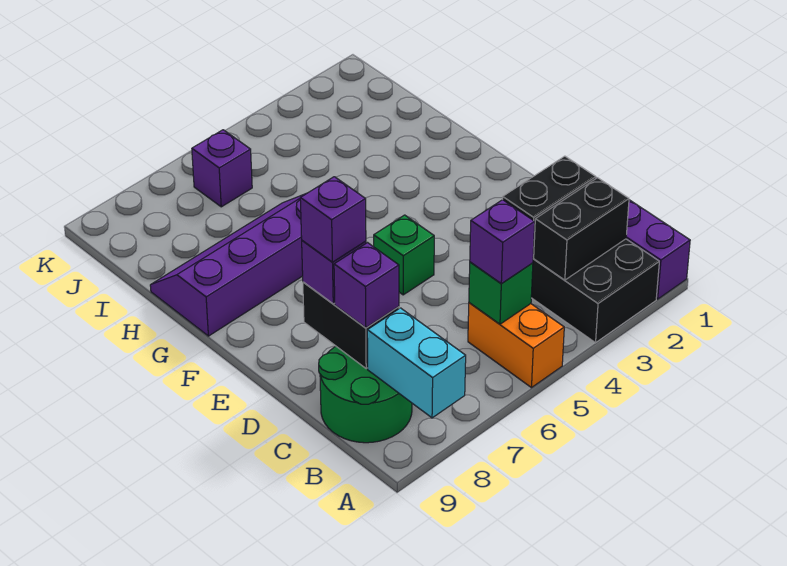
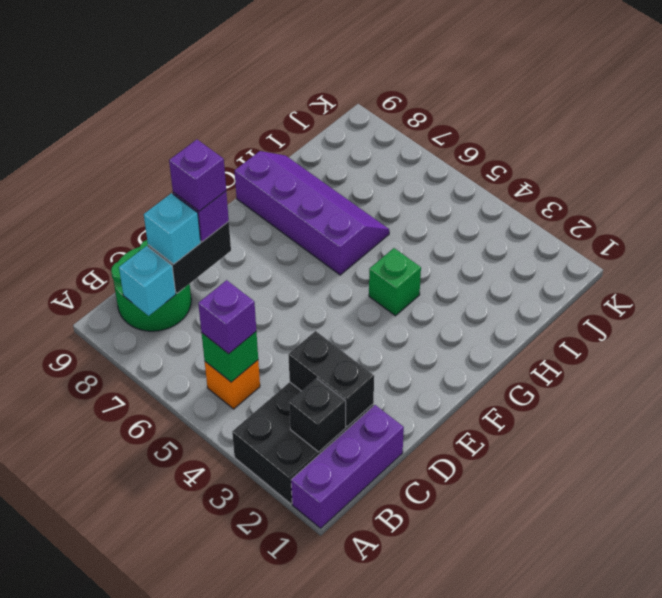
orange 1x2 brick [468,303,564,388] -> orange 1x1 brick [205,360,260,409]
cyan 1x2 brick [367,308,466,418] -> cyan 1x1 brick [119,246,176,316]
black 1x2 brick [534,178,629,280] -> black 1x1 brick [289,378,346,452]
purple 1x1 brick [334,243,399,328] -> cyan 1x1 brick [144,193,201,264]
green 1x1 brick [374,215,434,295] -> green 1x1 brick moved to [369,248,421,316]
purple 1x1 brick [192,130,252,207] -> none

